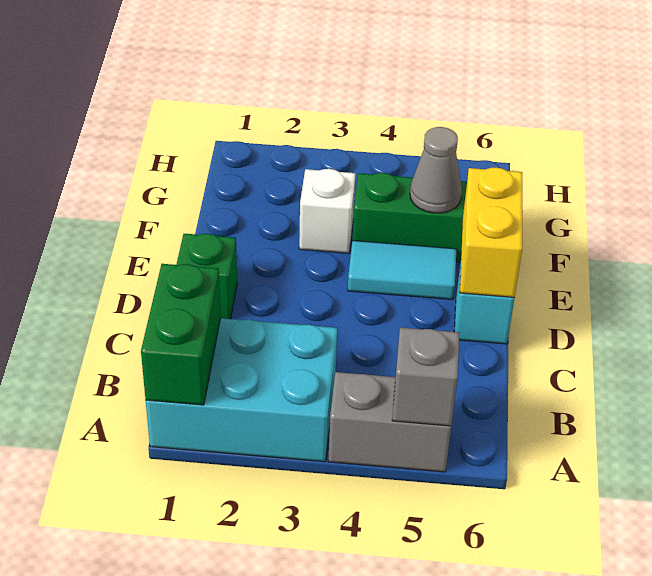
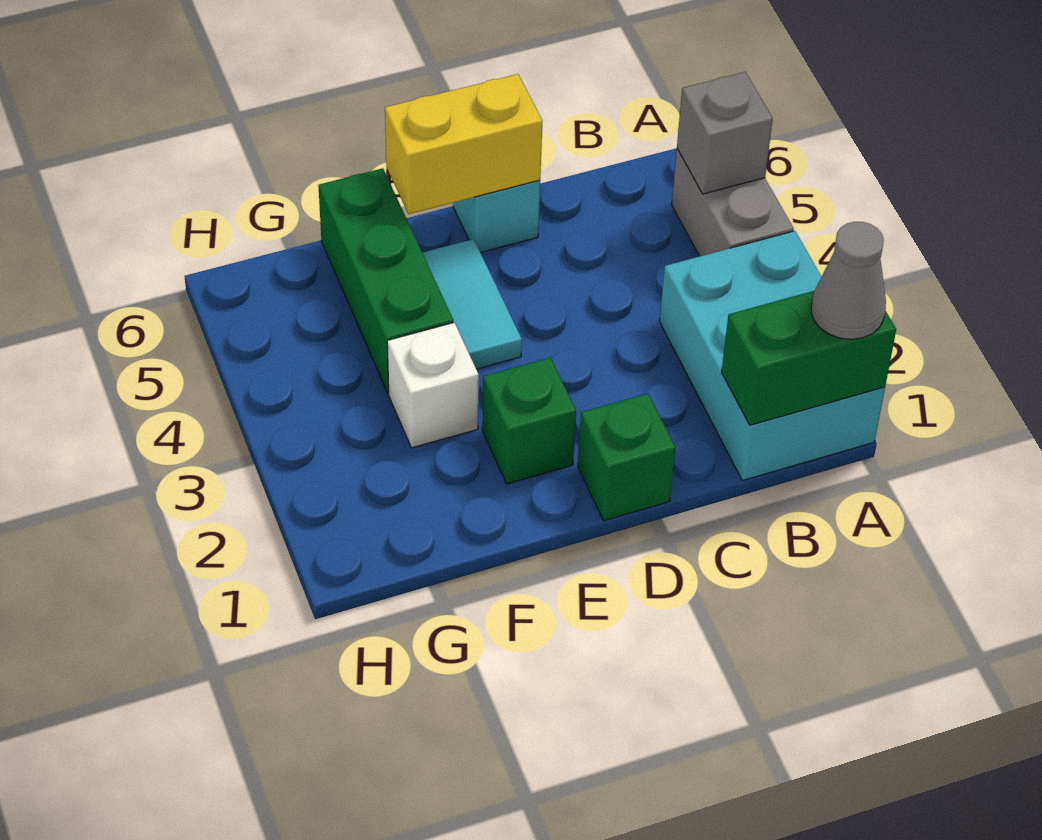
none -> green 1x1 brick [482,358,576,484]
grey 1x1 cone [410,127,462,213] -> grey 1x1 cone moved to [811,222,886,340]

